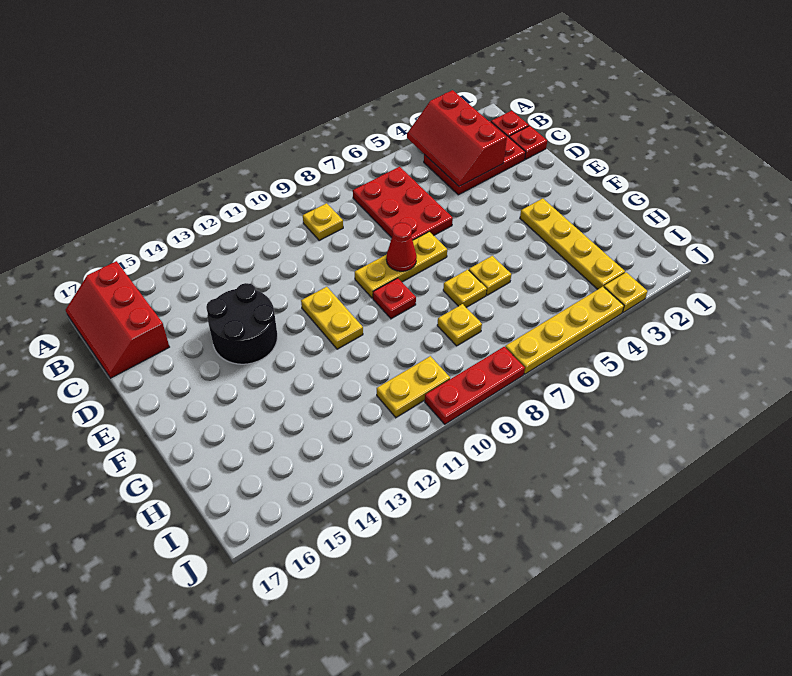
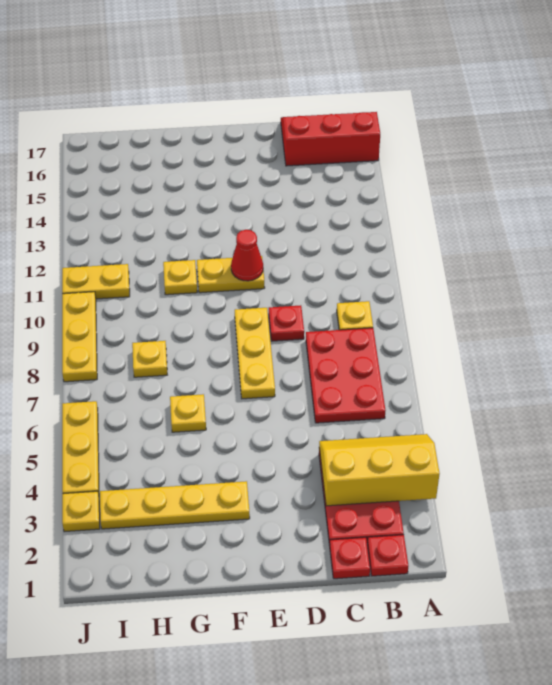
red 2x3 slope [407,90,507,186] -> yellow 2x3 slope [319,434,440,506]
red 2x3 plate [353,167,453,240] -> red 2x3 plate turned to [306,328,386,423]
black 2x2 round brick [206,283,277,364] -> none
red 1x1 cone [386,223,417,271] -> red 1x1 cone moved to [231,230,263,281]
red 1x1 plate [373,278,416,319] -> red 1x1 plate moved to [269,305,304,341]
yellow 1x1 plate [443,270,487,307] -> yellow 1x1 plate moved to [163,260,197,295]
yellow 1x2 plate [377,356,450,417] -> yellow 1x2 plate turned to [62,264,130,299]
yellow 1x4 plate [505,287,624,374] -> yellow 1x3 plate [62,401,99,494]
red 1x3 plate [425,347,525,424] -> yellow 1x3 plate [62,292,97,382]

